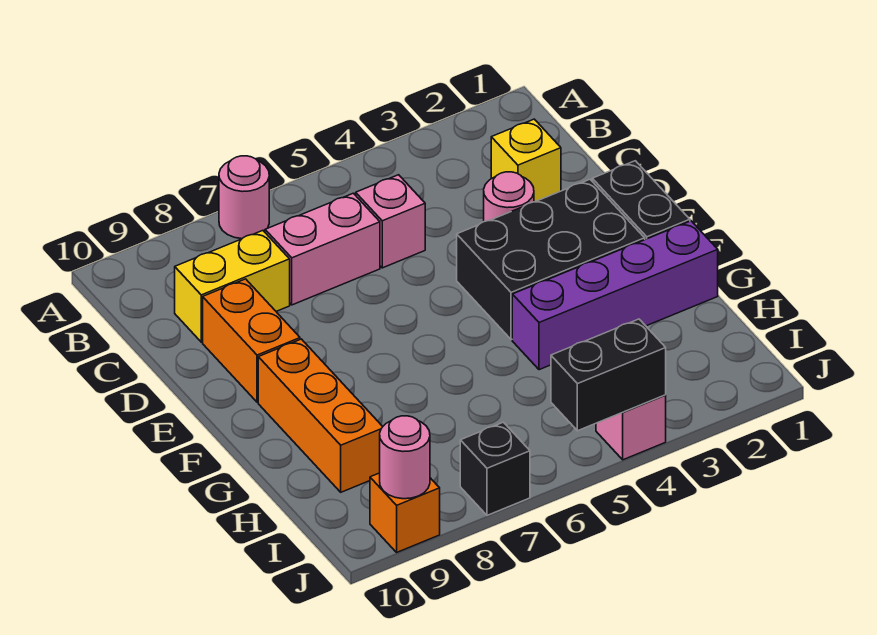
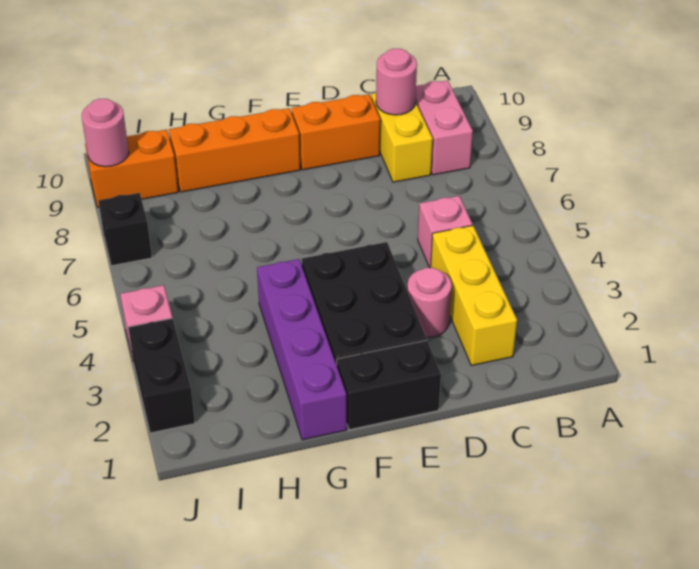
pink 1x1 round brick [219,156,269,239] -> pink 1x1 round brick moved to [376,49,417,115]
yellow 1x1 brick [491,119,561,202] -> yellow 1x3 brick [431,225,517,365]
pink 1x2 brick [265,193,380,305] -> pink 1x2 brick moved to [415,80,473,175]
black 1x2 brick [551,319,666,431] -> black 1x2 brick moved to [128,318,195,433]
orange 1x1 brick [370,473,440,552] -> orange 1x2 brick [85,130,178,207]

